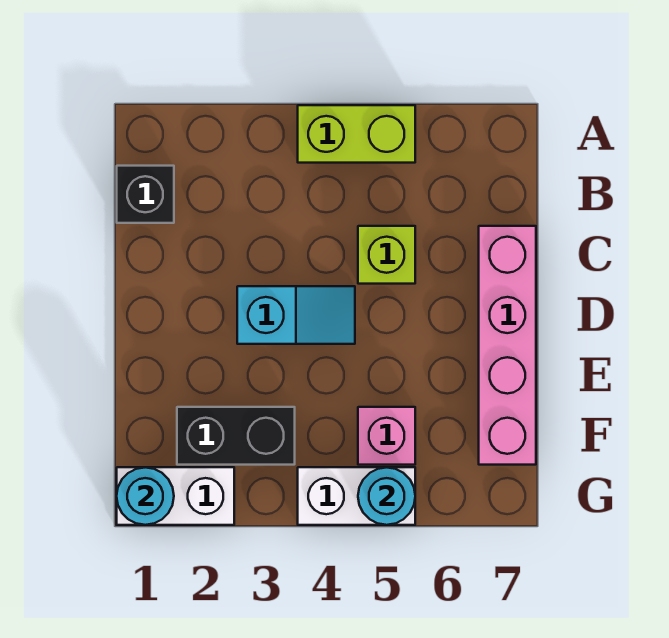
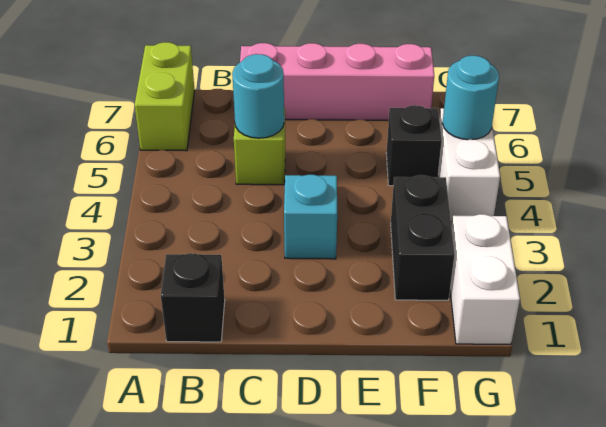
lime 1x2 brick [298,105,415,163] -> lime 1x2 brick moved to [135,42,195,151]
pink 1x1 brick [358,407,415,465] -> black 1x1 brick [386,105,442,186]
cyan 1x1 round brick [117,467,174,525] -> cyan 1x1 round brick moved to [232,54,284,138]

